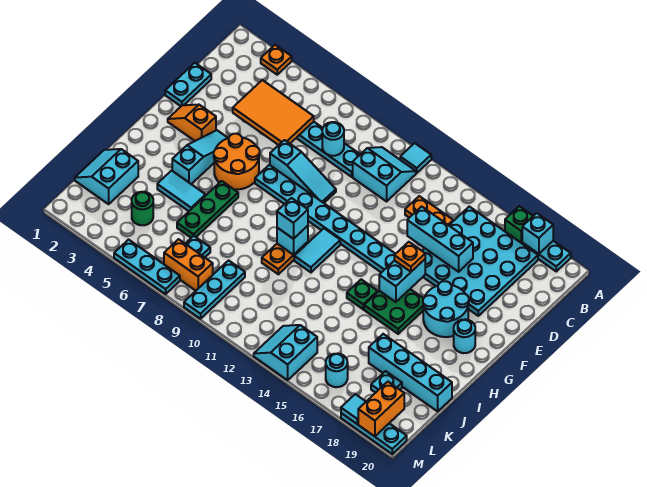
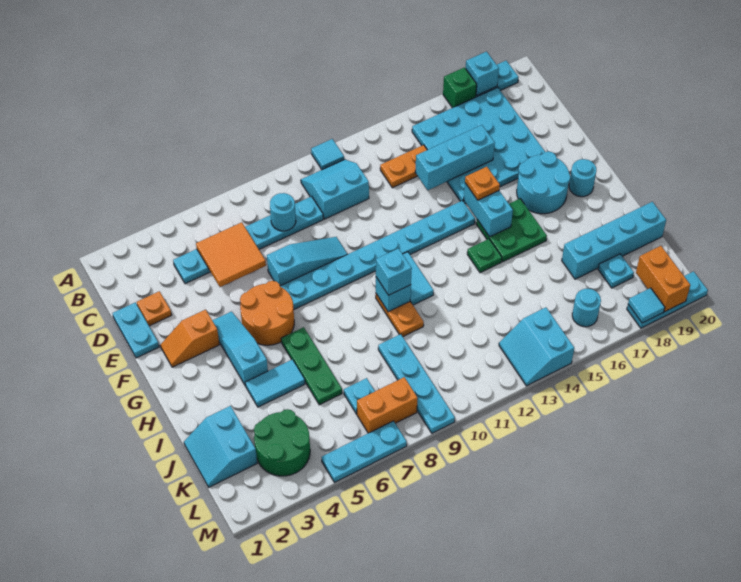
orange 1x1 plate [261,45,292,75] -> orange 1x1 plate moved to [137,291,171,326]
orange 2x3 tile [233,80,314,145] -> orange 2x2 tile [196,222,266,287]
green 1x1 round brick [132,192,153,225] -> green 2x2 round brick [254,409,310,476]
cyan 1x3 plate [184,260,245,319] -> cyan 1x4 plate [378,334,455,433]

